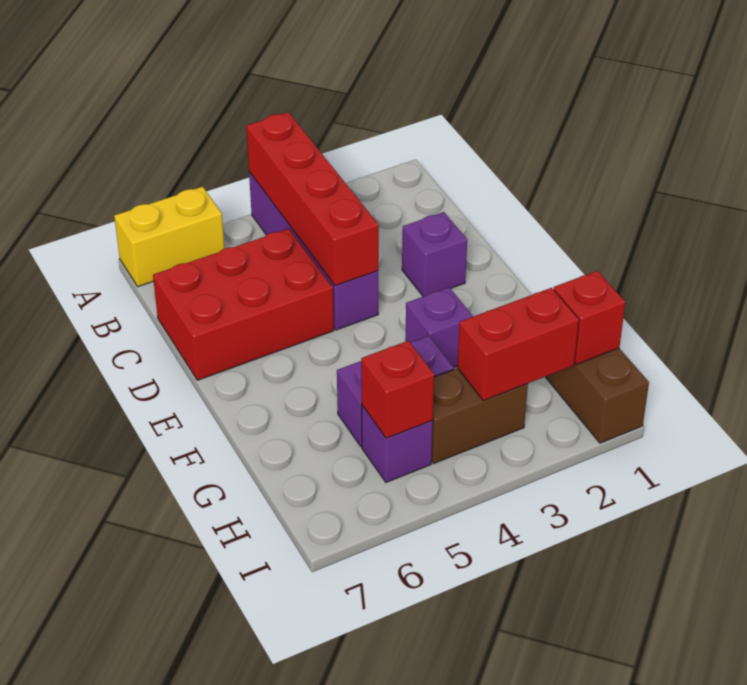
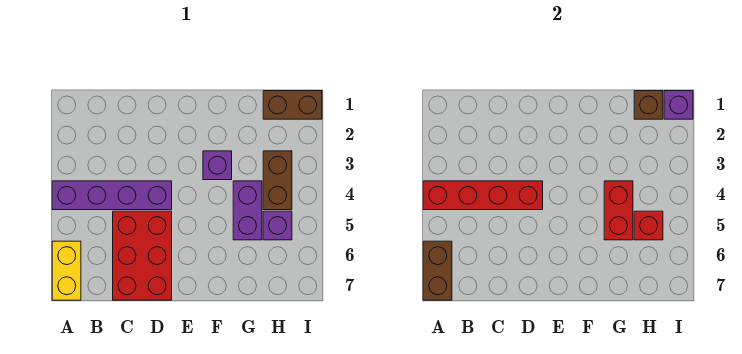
none -> brown 1x2 brick [423,241,452,300]
purple 1x1 brick [402,212,467,296] -> purple 1x1 brick moved to [664,91,693,119]
red 1x1 brick [553,271,625,364] -> brown 1x1 brick [634,91,663,119]
red 1x2 brick [457,288,579,401] -> red 1x2 brick moved to [604,181,633,240]

